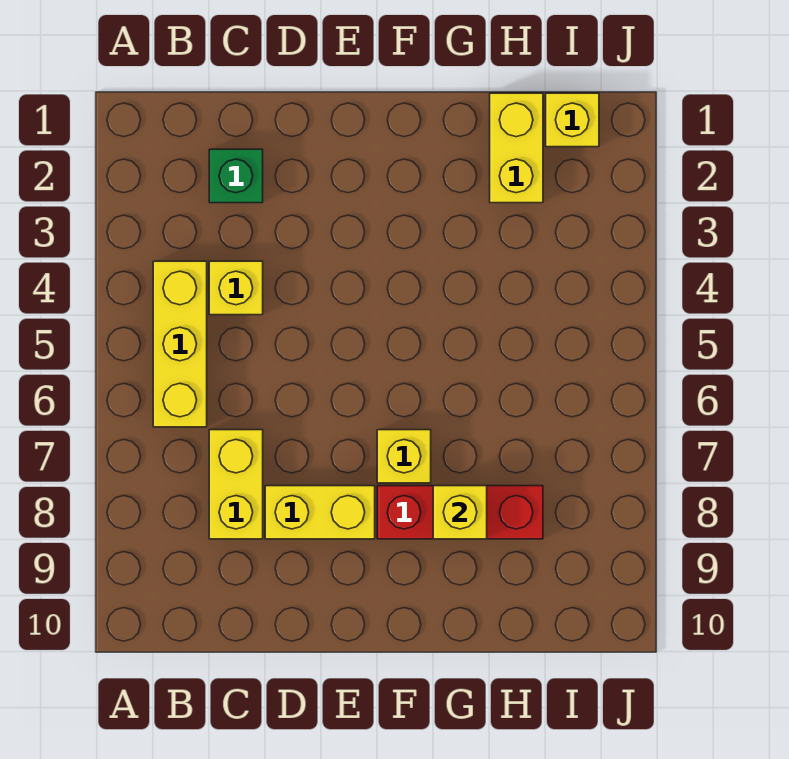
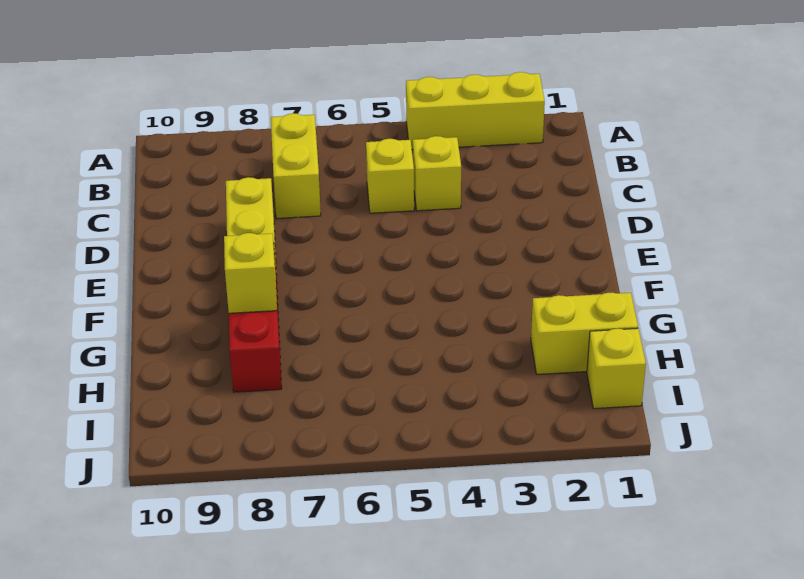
yellow 1x3 brick [153,261,207,427] -> yellow 1x3 brick moved to [406,72,545,150]
green 1x1 brick [209,149,263,203] -> none
yellow 1x2 brick [209,430,263,539] -> yellow 1x2 brick turned to [271,113,321,218]
yellow 1x1 brick [377,430,431,483] -> yellow 1x1 brick moved to [366,139,414,213]

